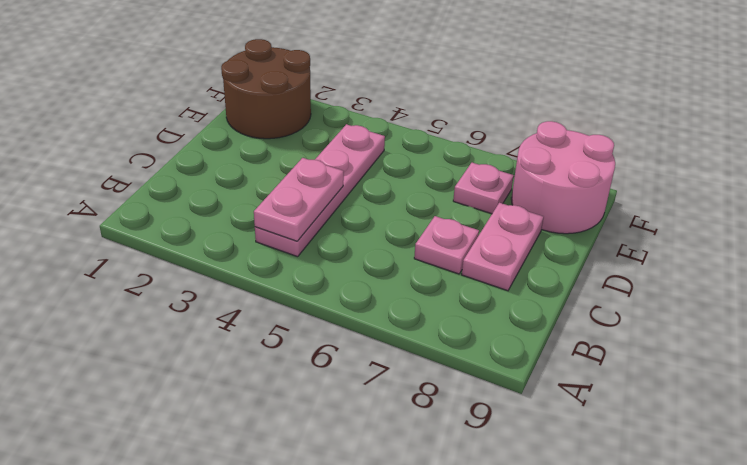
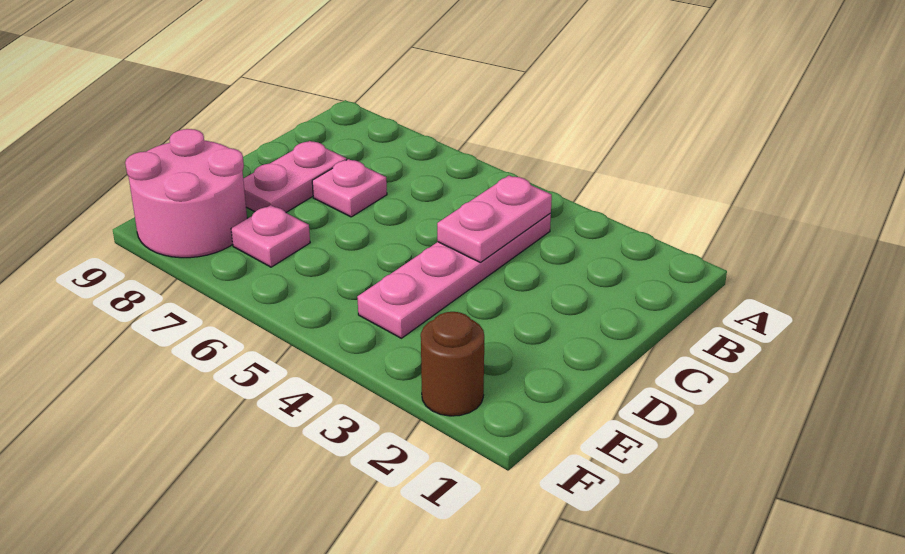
brown 2x2 round brick [221,39,311,139] -> brown 1x1 round brick [421,312,484,416]

